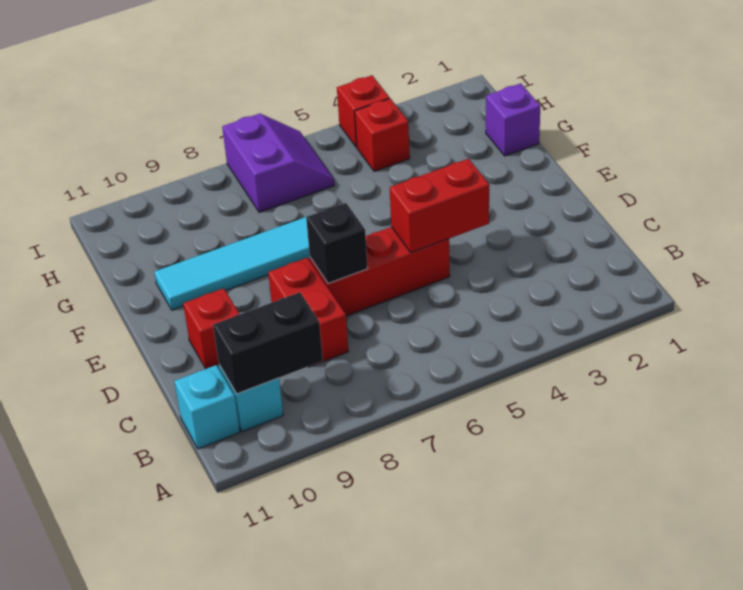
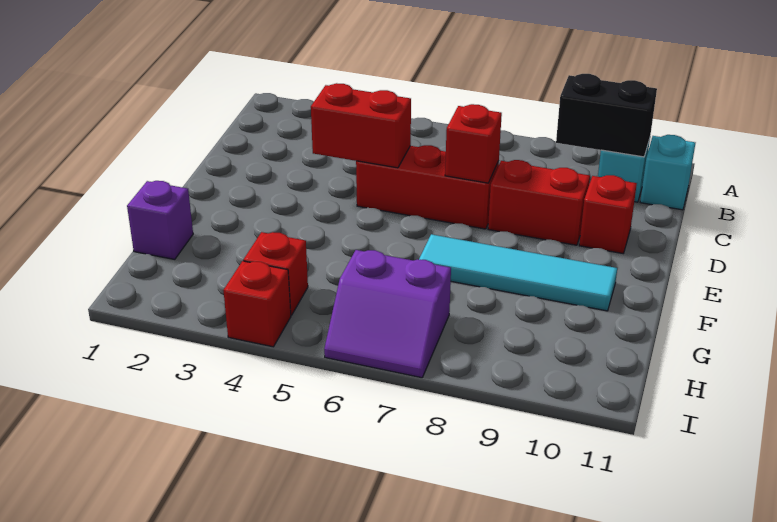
red 1x2 brick [268,258,349,367] -> red 1x2 brick turned to [488,160,590,245]
black 1x1 brick [306,203,368,284] -> red 1x1 brick [445,104,502,183]
purple 2x2 slope [222,114,334,212] -> purple 2x2 slope turned to [324,250,451,378]

